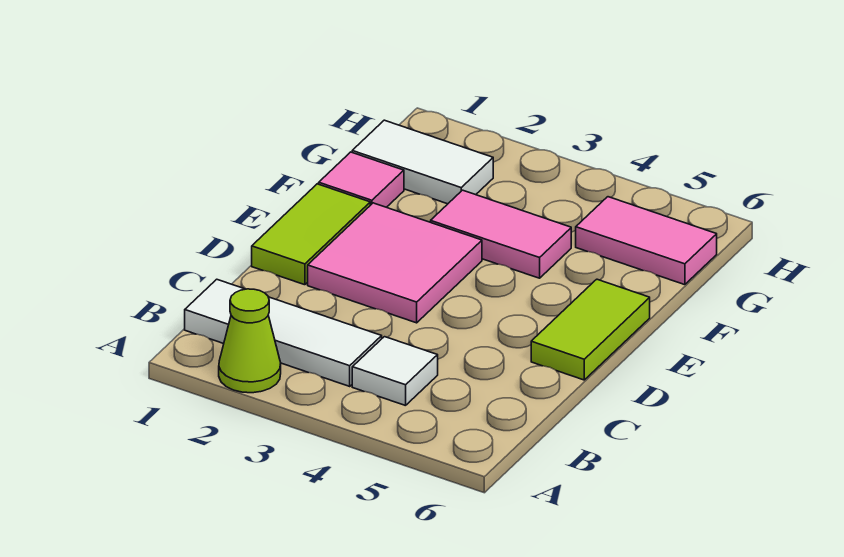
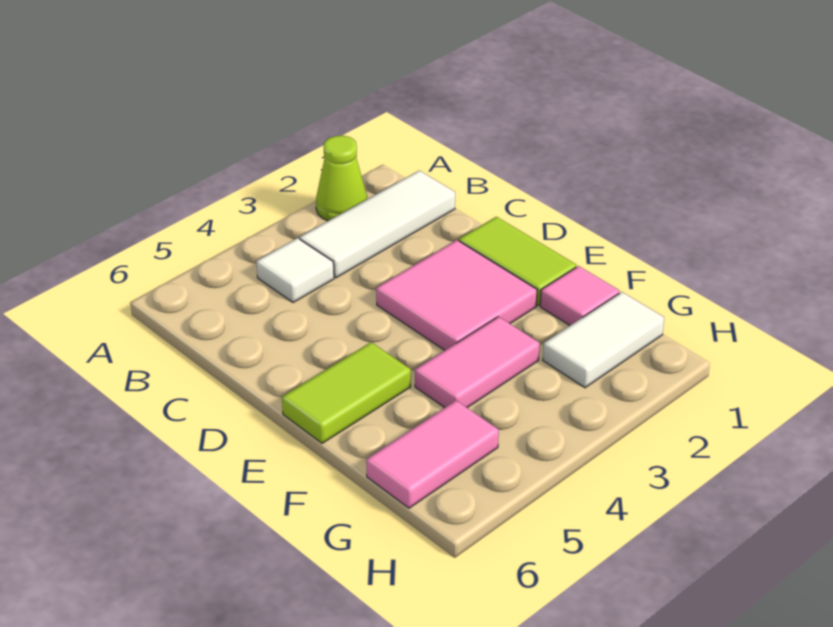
lime 1x2 tile [531,279,650,380] -> lime 1x2 tile turned to [282,342,411,443]

